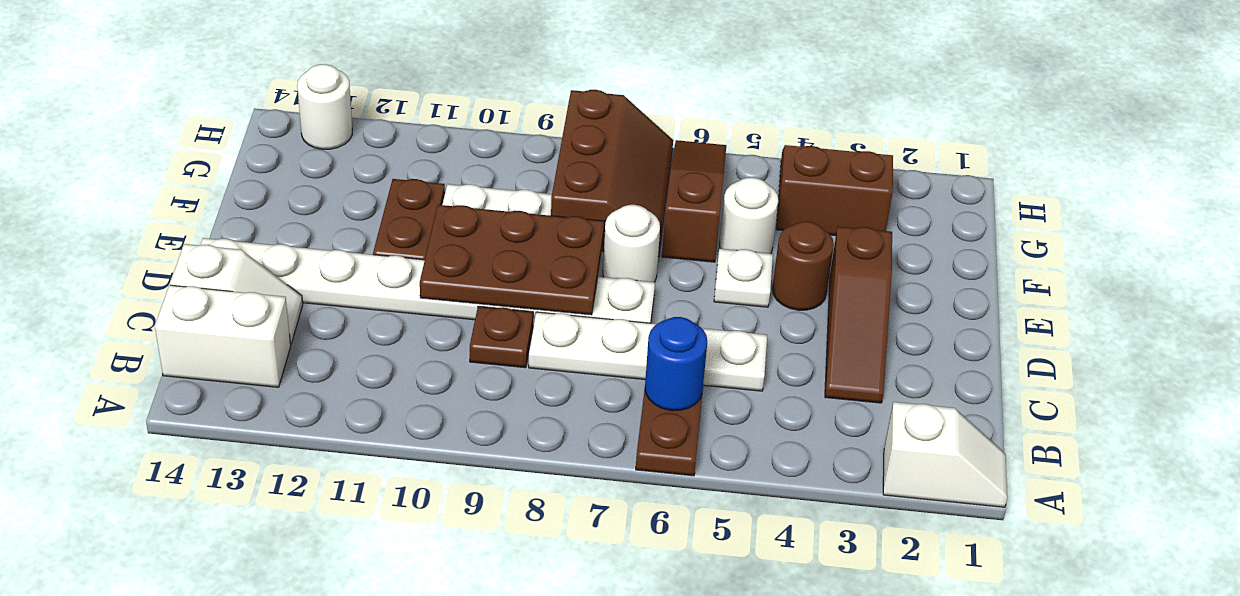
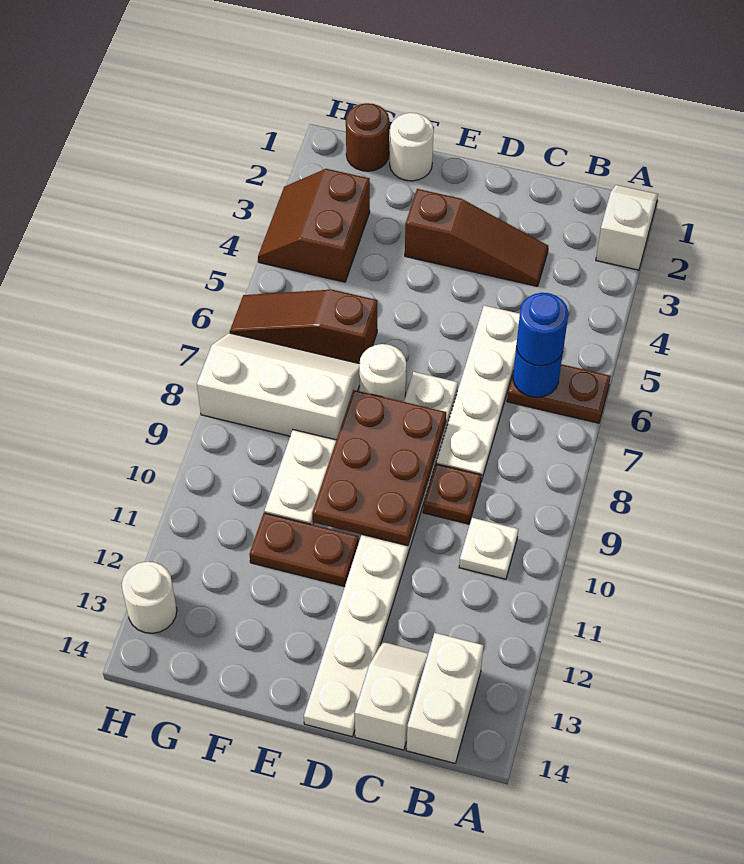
none -> blue 1x1 round brick [516,293,568,366]
brown 1x1 round brick [772,221,834,310] -> brown 1x1 round brick moved to [346,103,389,171]
white 1x1 plate [714,249,773,307] -> white 1x1 plate moved to [459,518,518,579]
white 1x1 round brick [720,178,778,254] -> white 1x1 round brick moved to [390,113,434,181]
brown 2x3 slope [551,90,673,257] -> white 2x3 slope [197,333,360,440]

